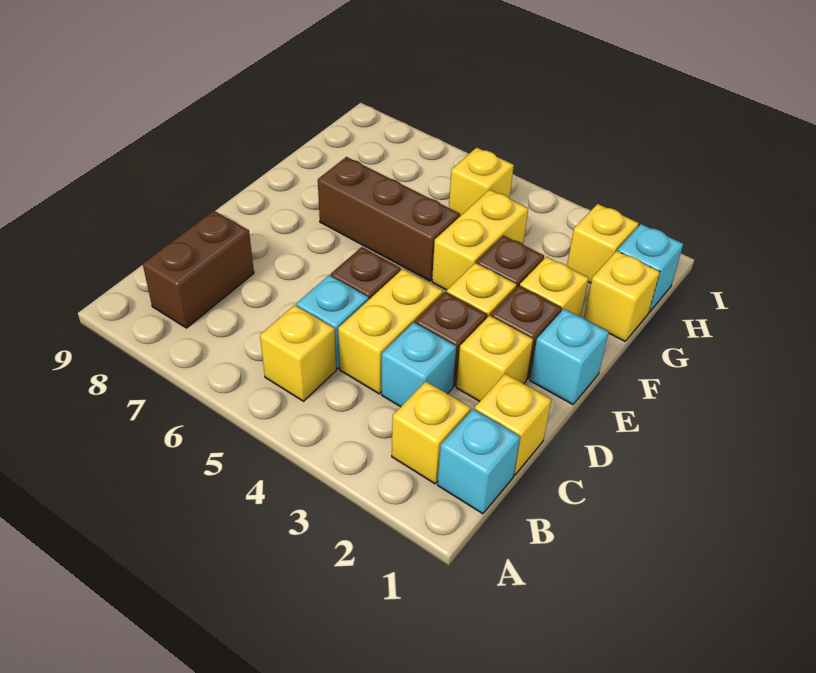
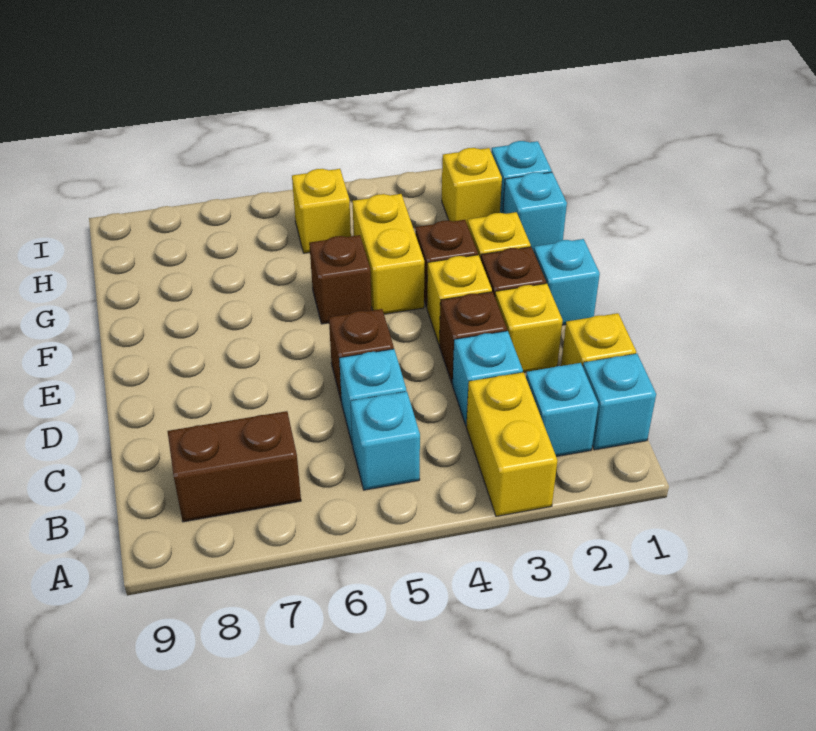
yellow 1x1 brick [392,381,471,484] -> cyan 1x1 brick [526,363,598,457]
yellow 1x1 brick [260,305,336,401] -> cyan 1x1 brick [351,391,420,490]
brown 1x2 brick [143,211,254,328] -> brown 1x2 brick turned to [168,411,301,522]
yellow 1x2 brick [338,269,443,394] -> yellow 1x2 brick moved to [466,372,558,516]
brown 1x3 brick [318,157,460,281] -> brown 1x1 brick [309,235,372,324]
yellow 1x1 brick [584,251,660,341] -> cyan 1x1 brick [503,172,567,251]

